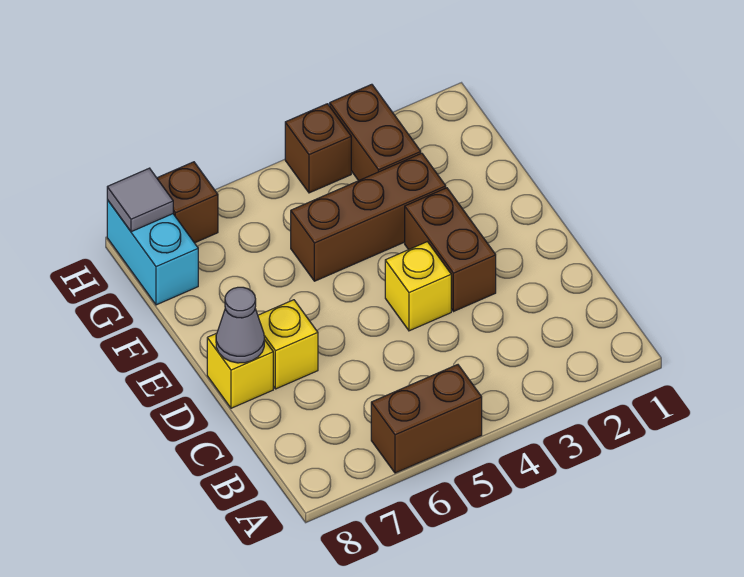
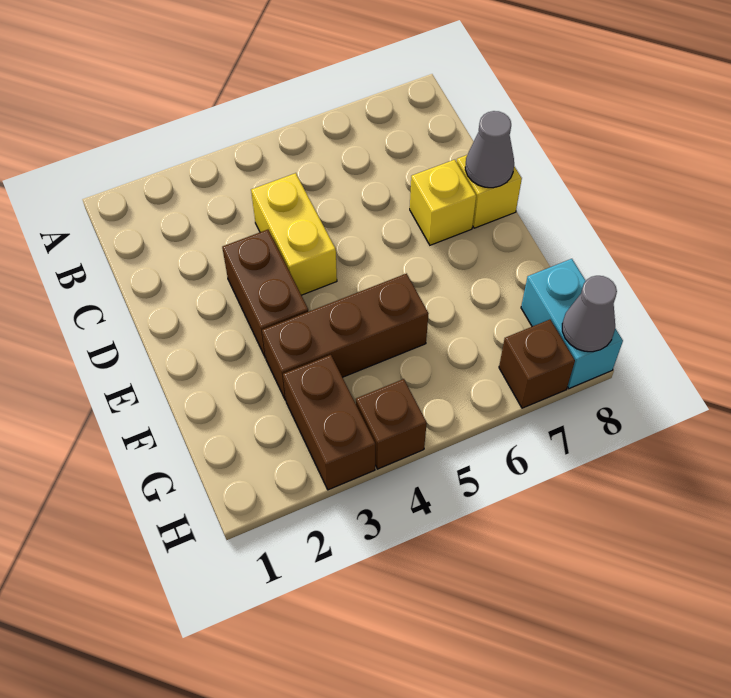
brown 1x2 brick [371,365,482,473] -> none
yellow 1x1 brick [385,242,451,331] -> yellow 1x2 brick [251,173,337,295]
grey 1x1 tile [107,168,173,232] -> grey 1x1 cone [562,276,617,352]

